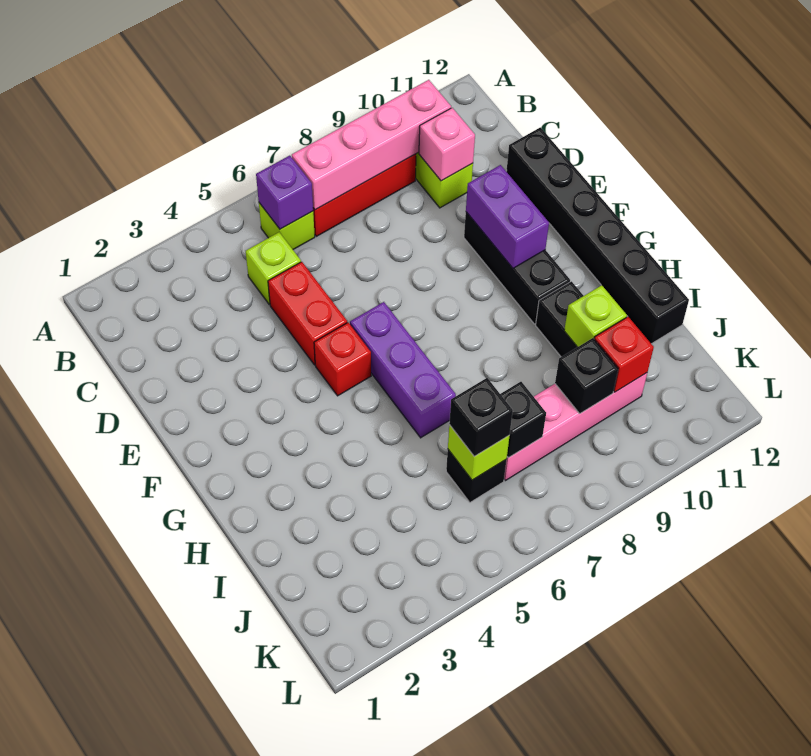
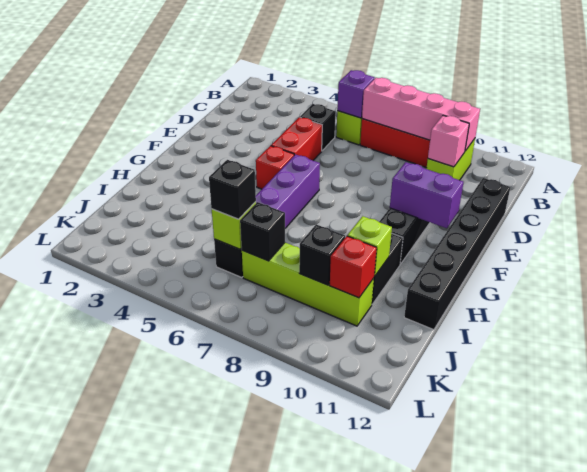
lime 1x1 brick [246,232,301,305] -> black 1x1 brick [300,104,336,151]
purple 1x2 brick [466,165,549,268] -> purple 1x2 brick turned to [390,162,464,228]
pink 1x4 brick [504,373,647,481] -> lime 1x4 brick [242,243,374,326]

